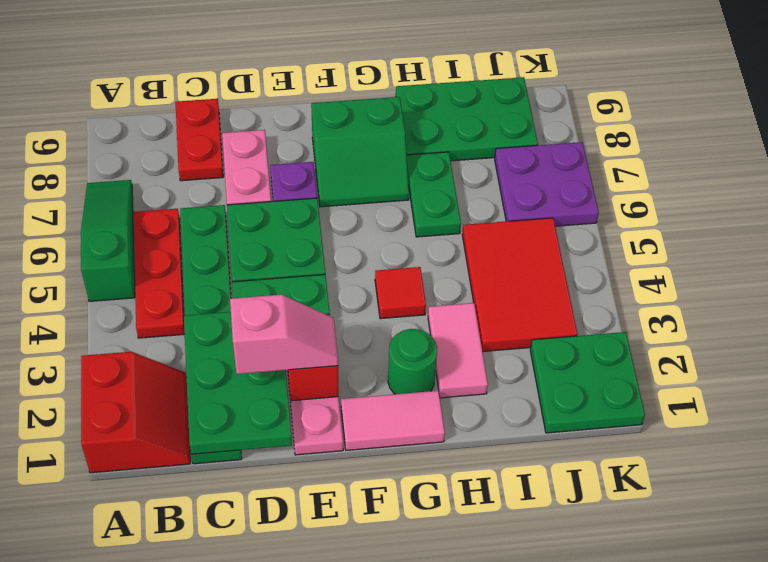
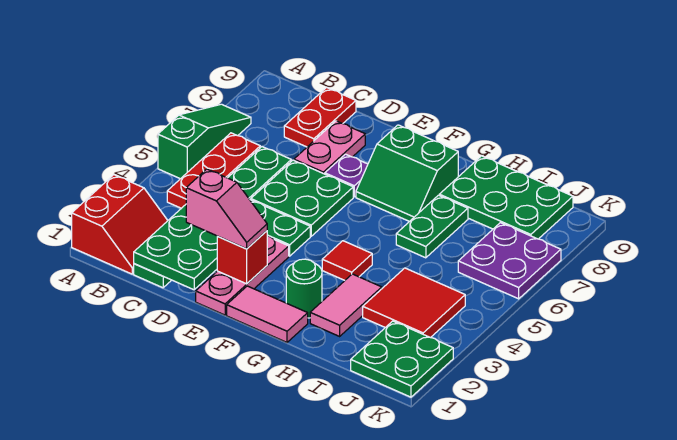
red 2x3 tile [462,218,577,352] -> red 2x2 tile [363,268,465,338]

